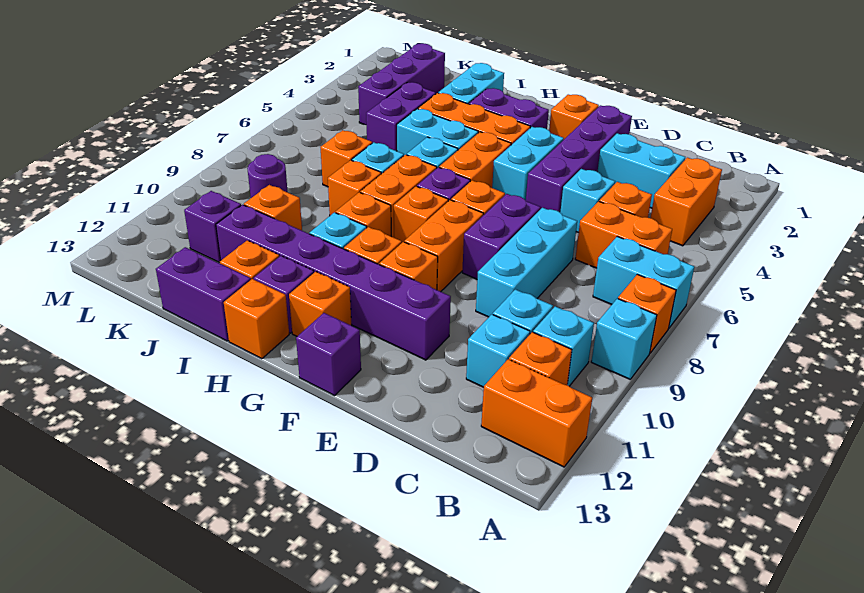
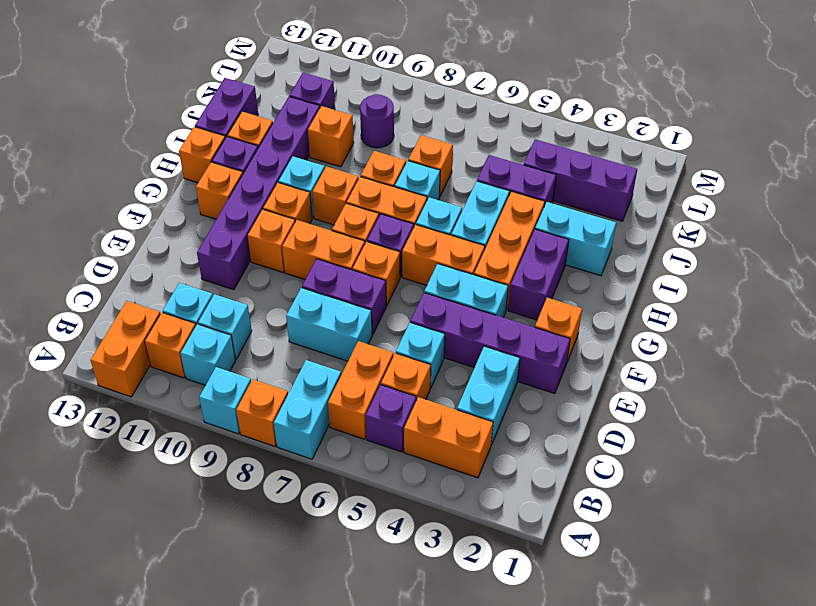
cyan 1x3 brick [476,208,577,317] -> cyan 1x2 brick [286,288,372,361]
purple 1x1 brick [296,313,361,396] -> purple 1x1 brick moved to [366,385,416,452]

